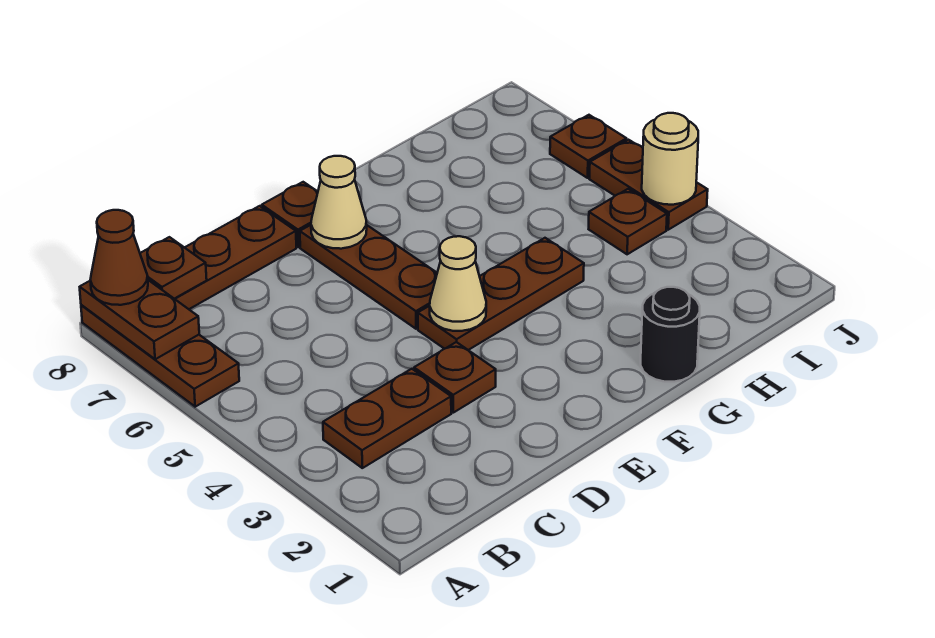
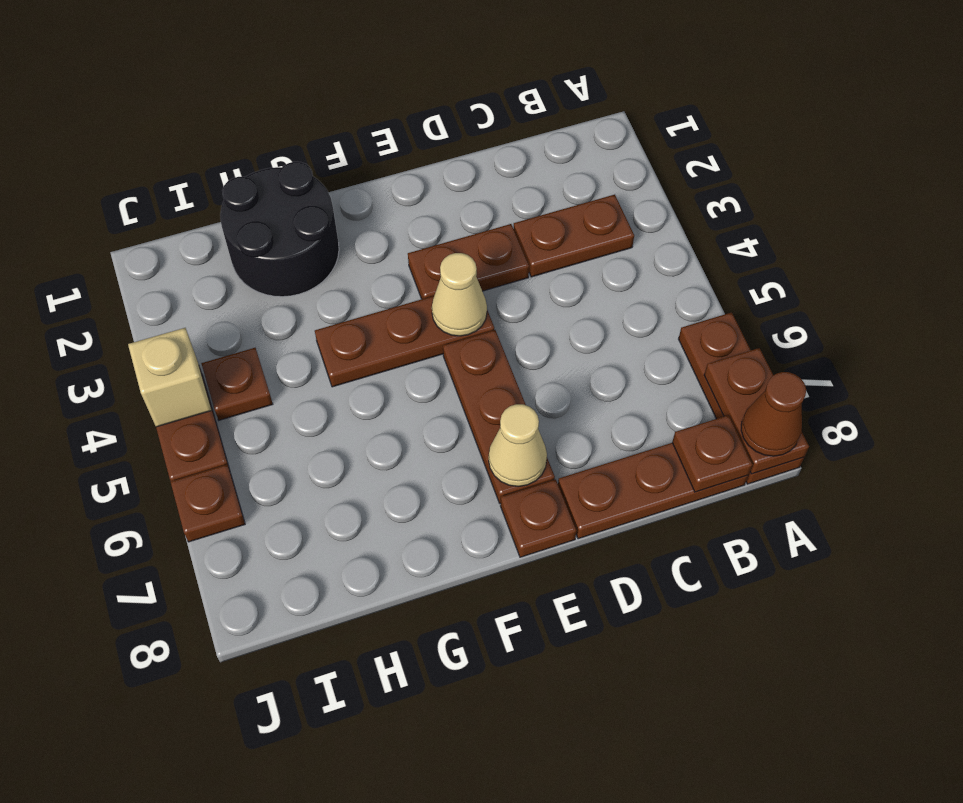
brown 1x1 plate [414,342,496,413] -> brown 1x2 plate [408,224,529,299]
black 1x1 round brick [641,287,700,382] -> black 2x2 round brick [220,162,339,297]
tan 1x1 round brick [642,113,698,205] -> tan 1x1 brick [128,328,212,427]

